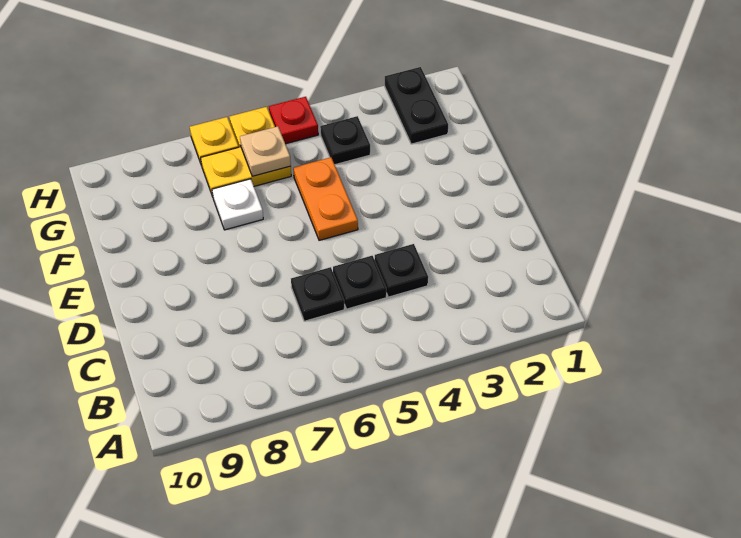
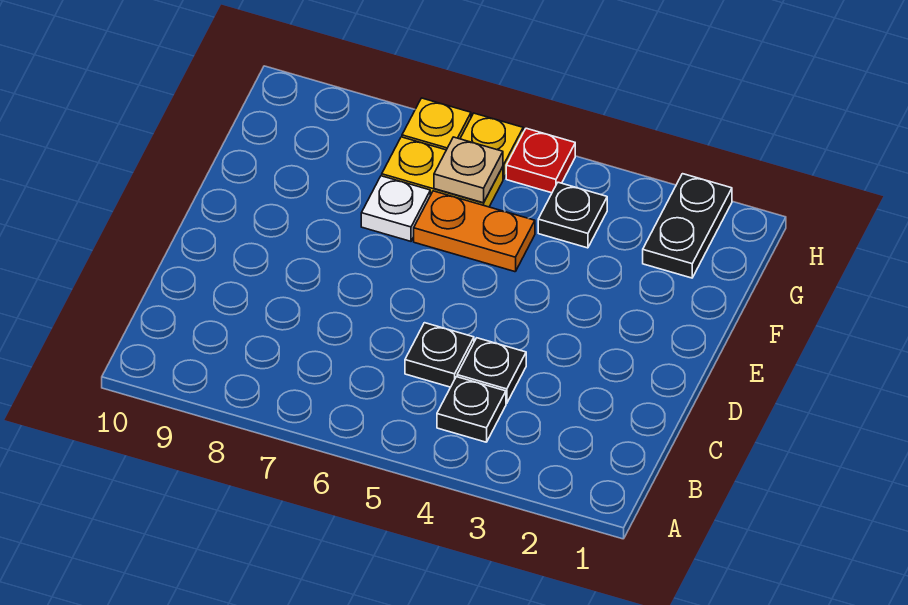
black 1x1 plate [291,267,344,321] -> black 1x1 plate moved to [437,377,506,442]
orange 1x2 plate [293,157,358,240] -> orange 1x2 plate turned to [414,191,535,272]

